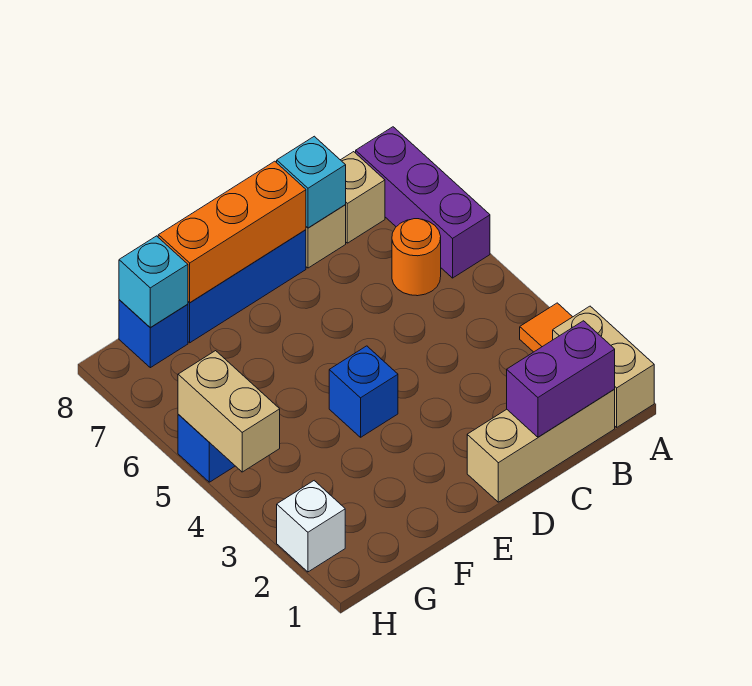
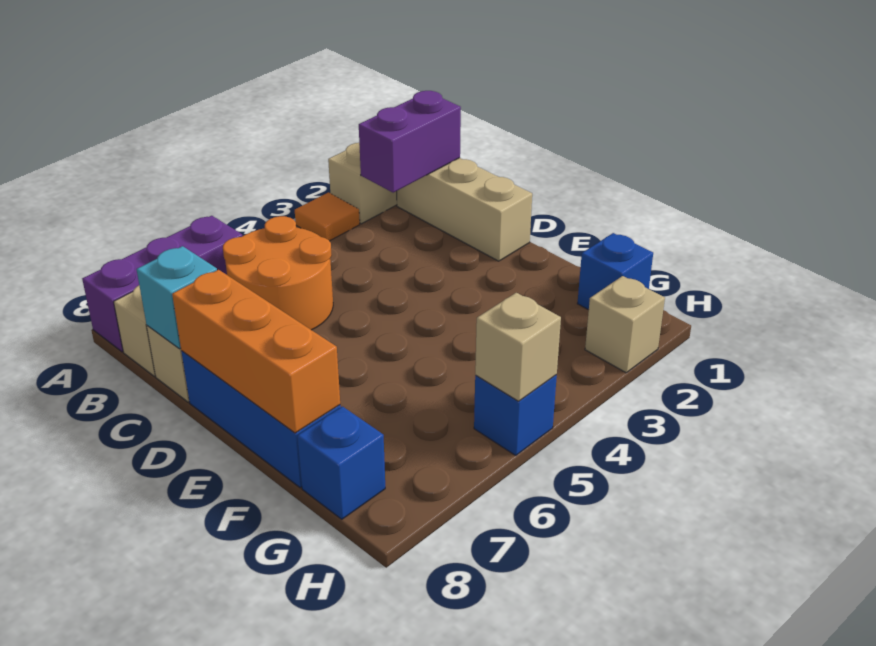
purple 1x2 brick [507,321,615,437] -> purple 1x2 brick turned to [359,91,461,193]
orange 1x1 round brick [392,219,441,296] -> orange 2x2 round brick [223,216,333,330]
blue 1x1 brick [329,346,398,437] -> blue 1x1 brick moved to [577,233,653,310]
cyan 1x1 brick [119,236,188,327] -> none
white 1x1 brick [277,481,345,572] -> tan 1x1 brick [585,276,665,373]
tan 1x2 brick [178,351,280,472] -> tan 1x1 brick [475,293,561,401]

